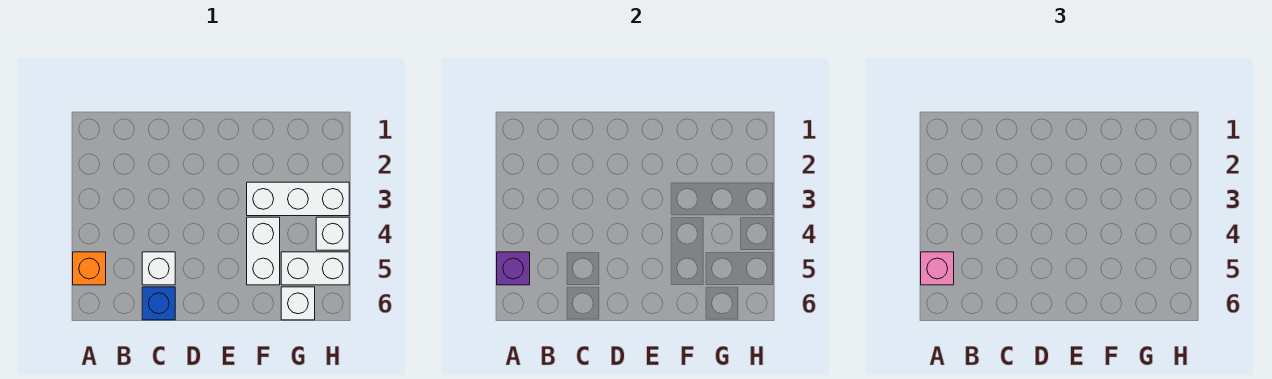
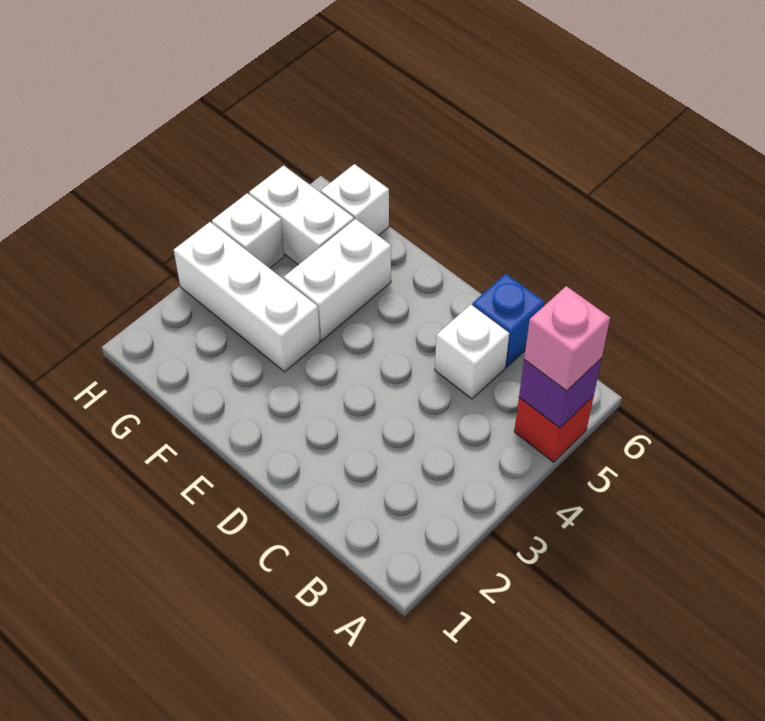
orange 1x1 brick [73,252,106,285] -> red 1x1 brick [514,396,594,462]

